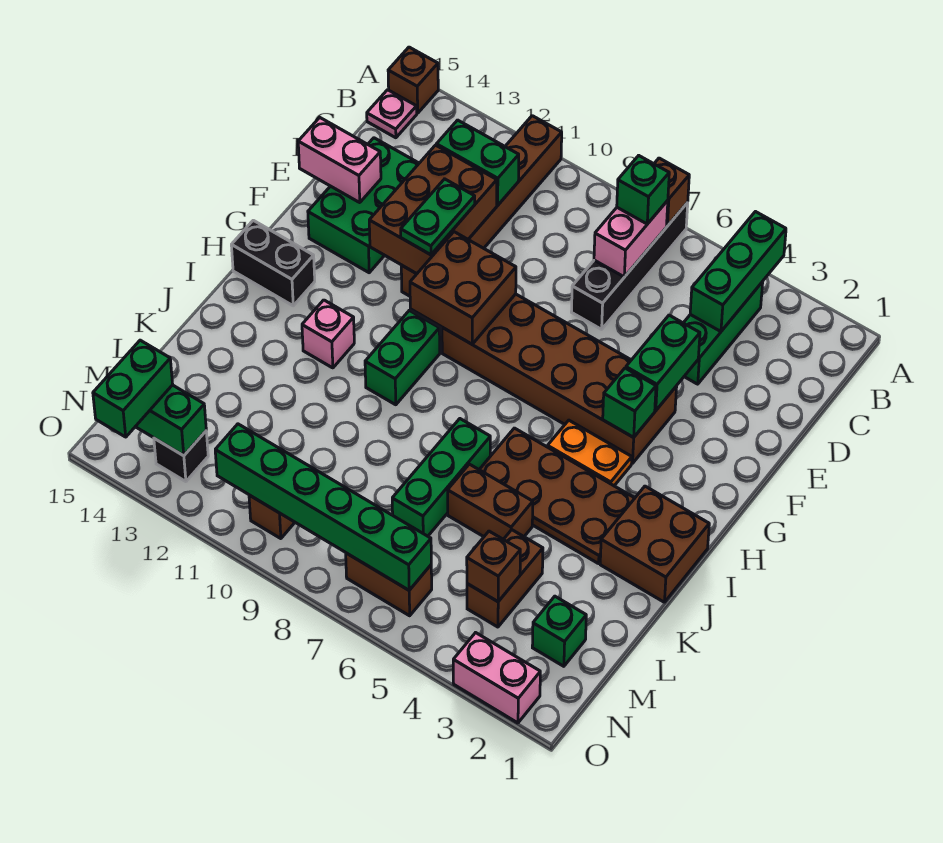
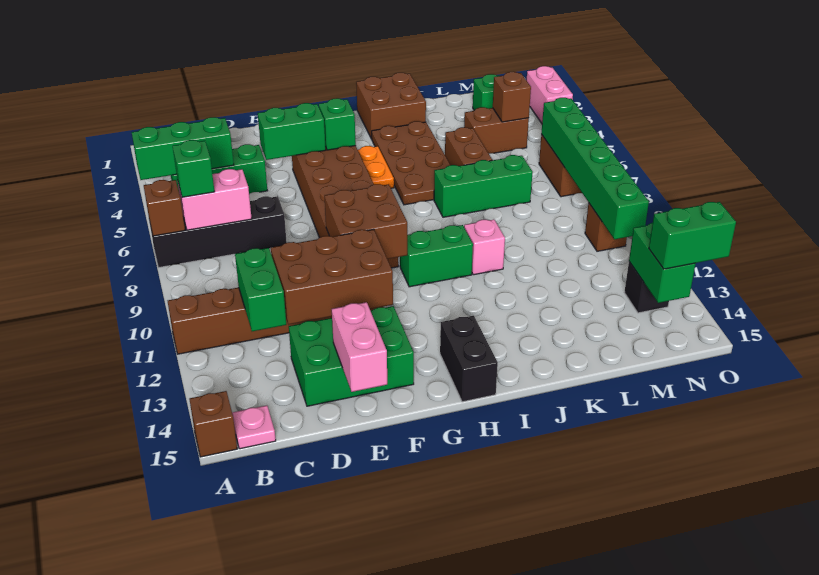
green 1x2 plate [401,179,475,255] -> none
pink 1x1 brick [302,300,354,368] -> pink 1x1 brick moved to [464,219,505,275]

